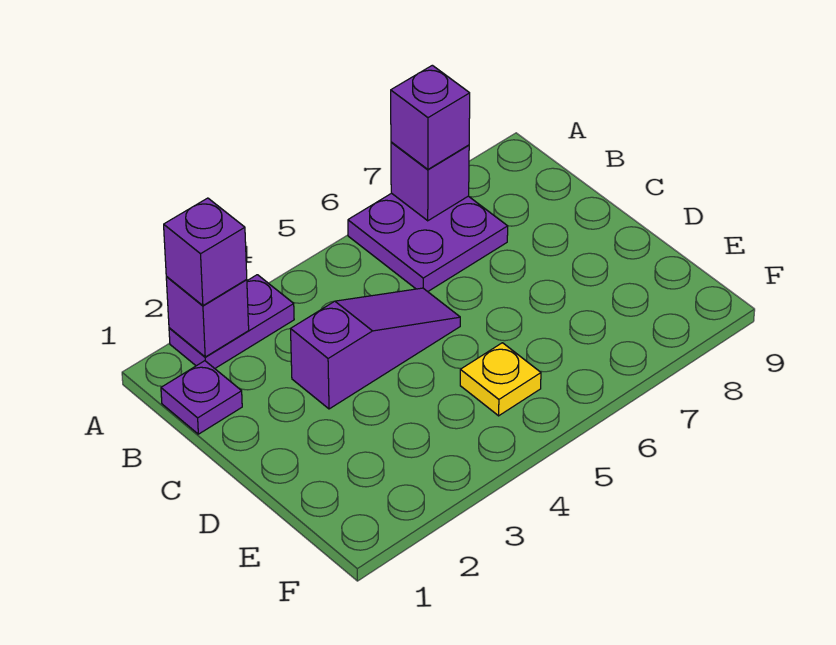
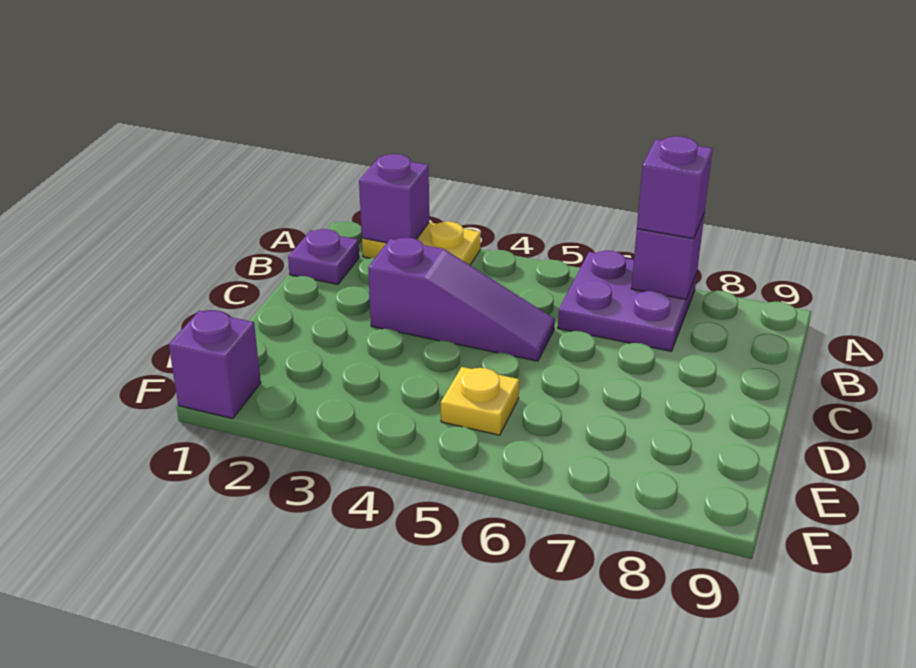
purple 1x2 plate [169,275,294,368] -> yellow 1x2 plate [362,221,481,265]
purple 1x1 brick [164,198,247,305] -> purple 1x1 brick moved to [169,310,261,419]

